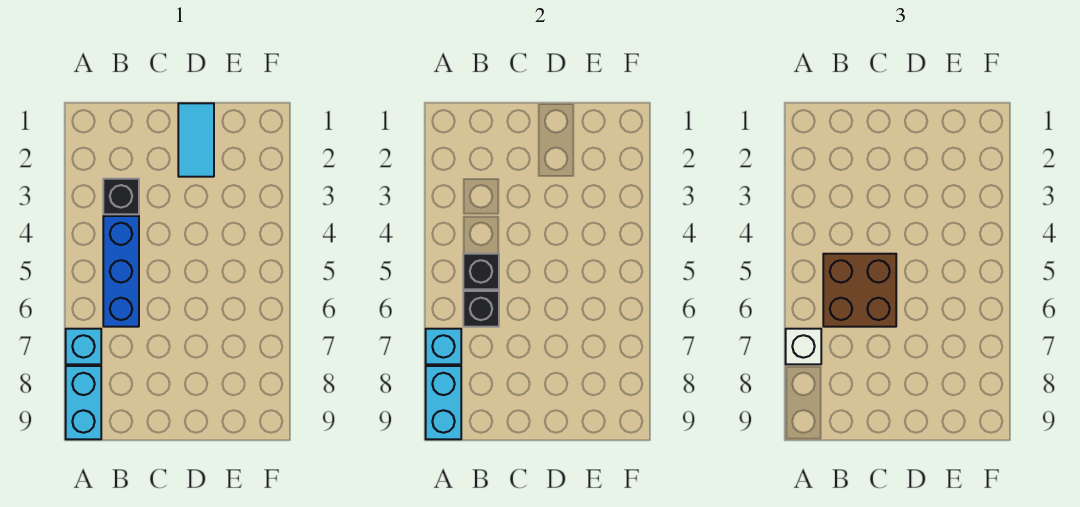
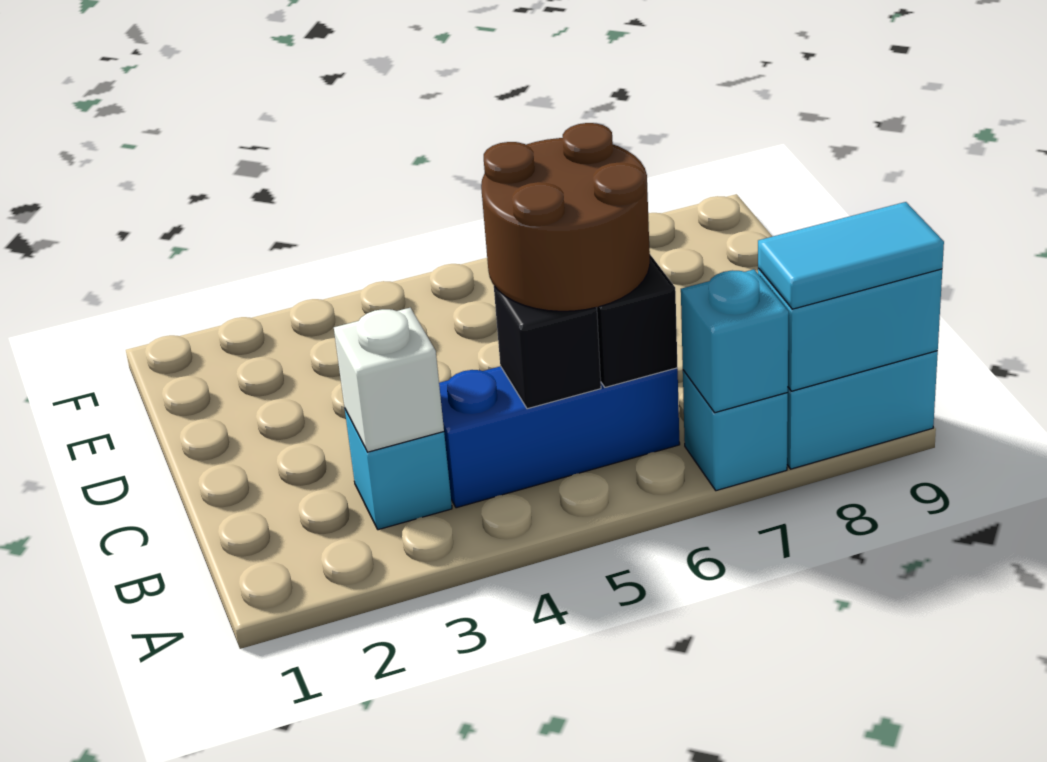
white 1x1 brick [786,329,821,364] -> white 1x1 brick moved to [334,308,444,452]
black 1x1 brick [103,179,139,214] -> cyan 1x1 brick [345,410,452,530]
brown 2x2 brick [823,254,896,327] -> brown 2x2 round brick [481,123,650,311]
cyan 1x2 tile [178,103,214,177] -> cyan 1x2 tile moved to [758,202,944,309]

